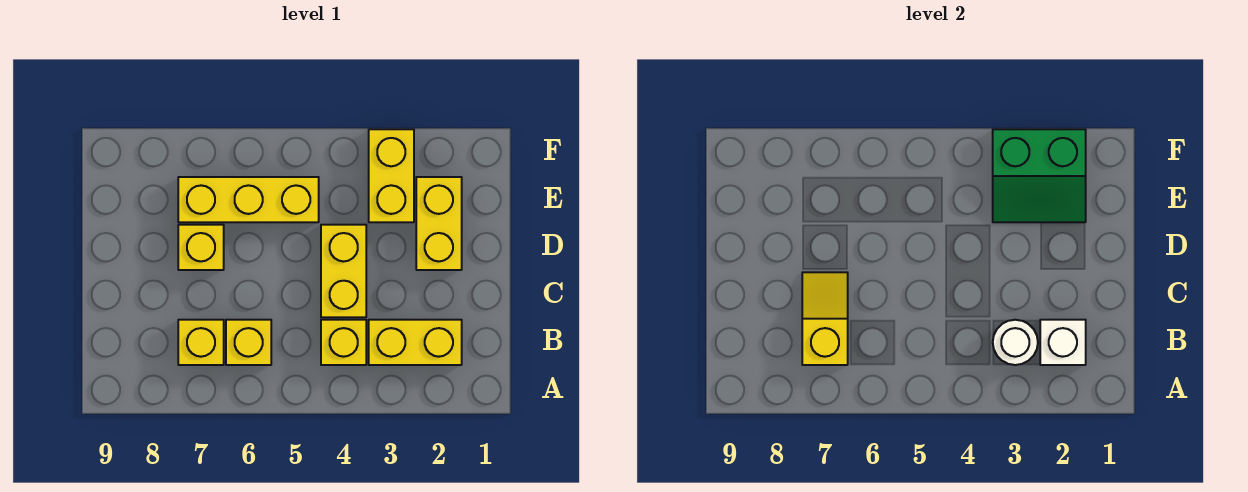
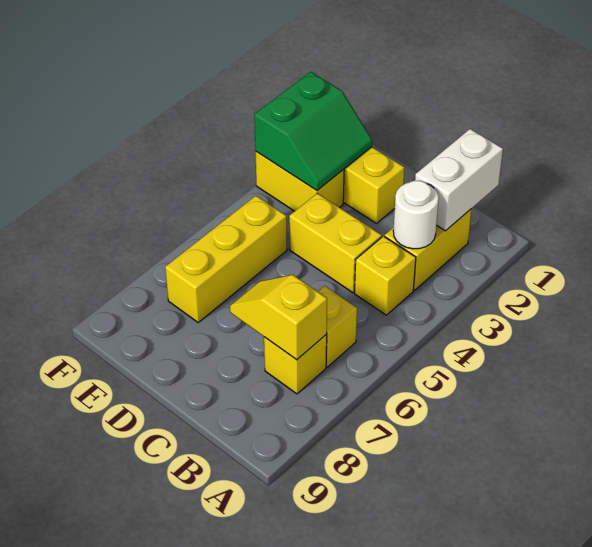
white 1x1 brick [1040,320,1086,365] -> white 1x2 brick [415,129,503,231]
yellow 1x1 brick [178,225,224,270] -> none

